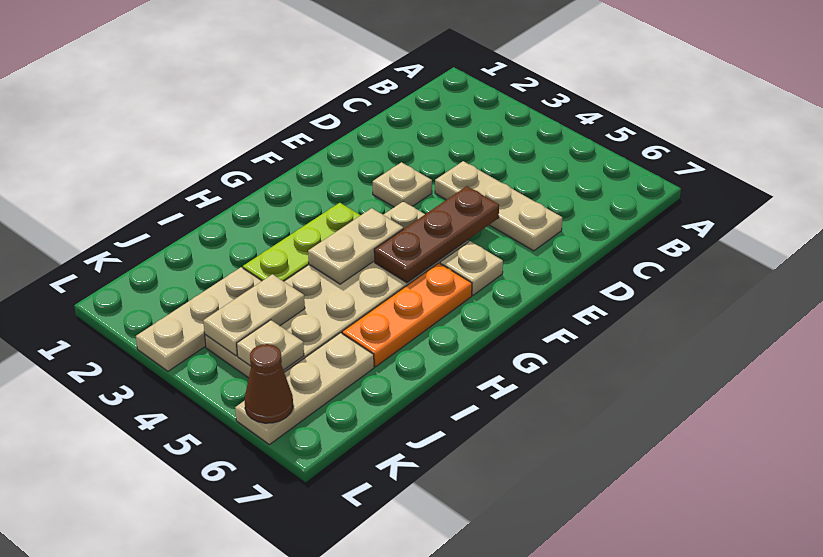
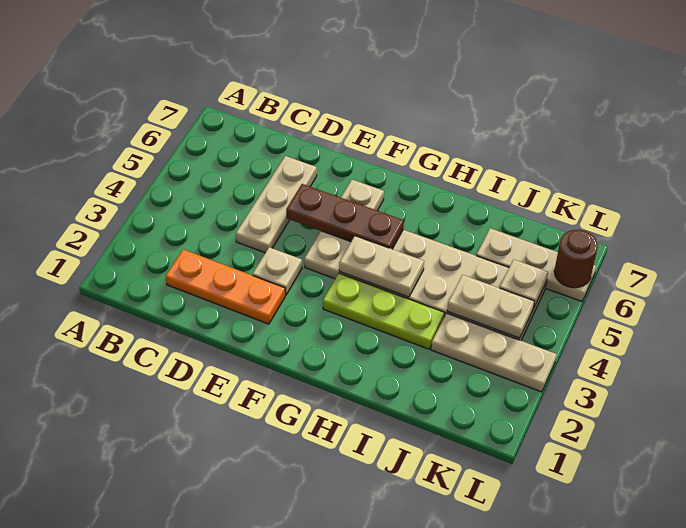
orange 1x3 plate [342,263,472,367] -> orange 1x3 plate moved to [165,249,285,324]
brown 1x1 cone [245,344,293,423] -> brown 1x1 round brick [554,230,598,288]

